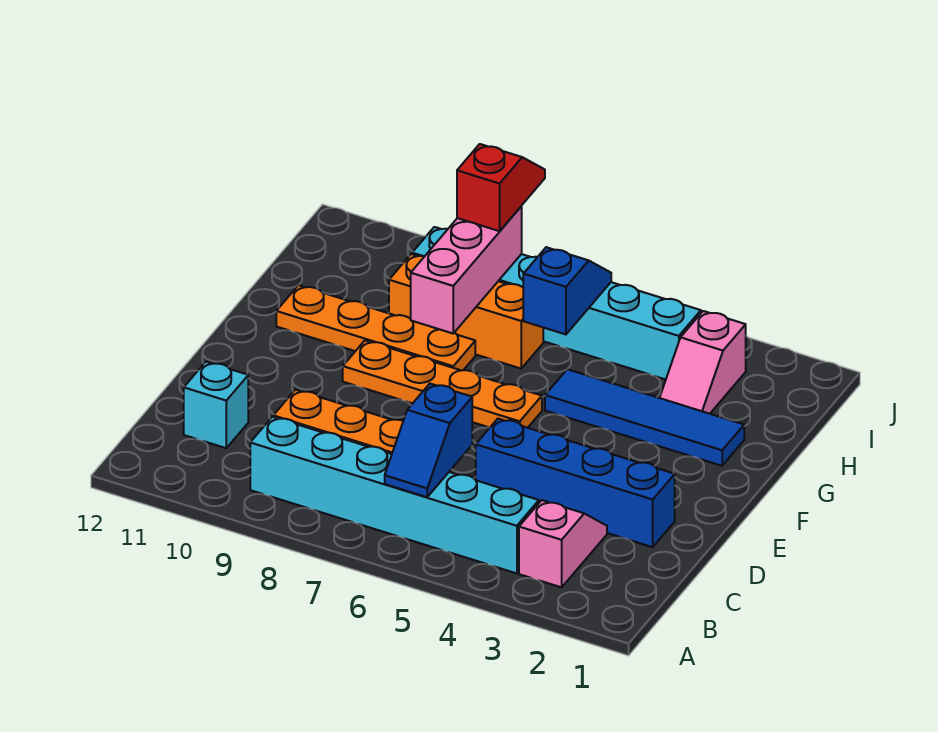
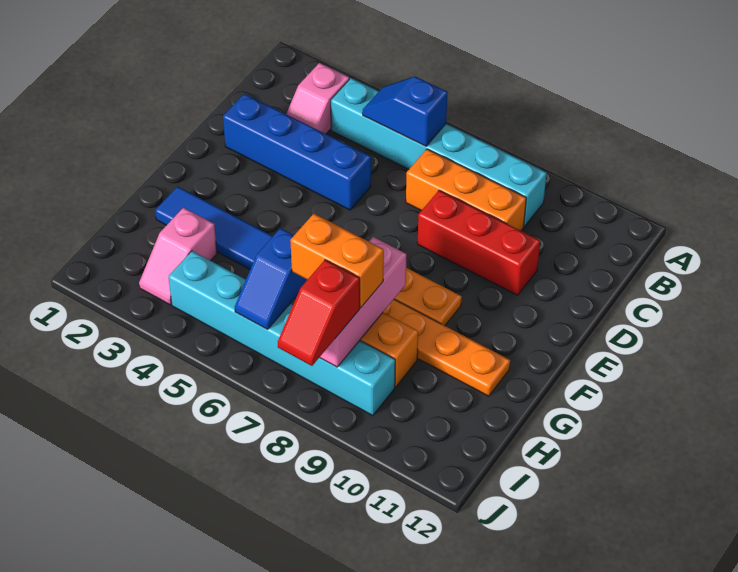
blue 1x2 slope [385,384,472,497] -> blue 1x2 slope turned to [363,76,447,146]
cyan 1x1 brick [184,362,248,448] -> none
none -> red 1x3 brick [418,190,540,295]
pink 1x2 slope [660,311,746,414] -> pink 1x2 slope turned to [139,208,217,305]
none -> orange 1x2 brick [290,214,384,308]

